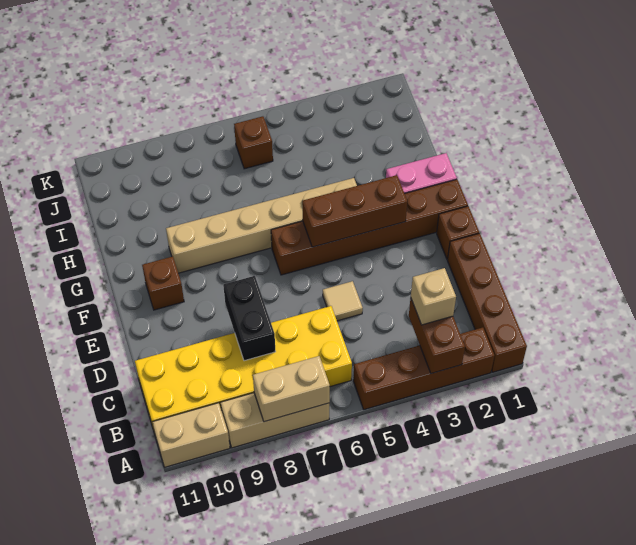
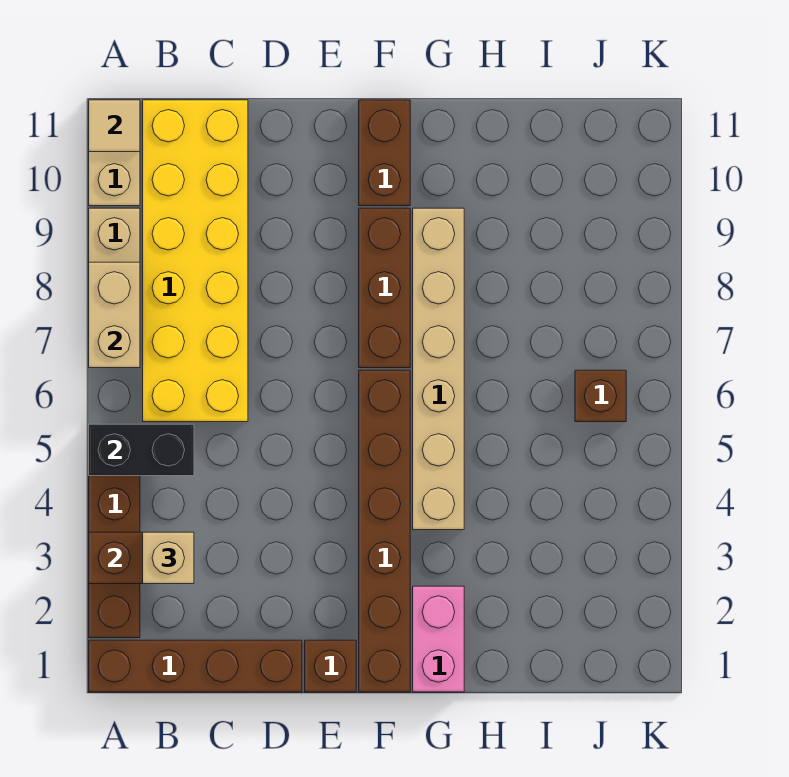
black 1x2 brick [223,276,276,361] -> black 1x2 brick moved to [89,424,194,476]
tan 1x1 tile [323,281,363,321] -> tan 1x1 tile moved to [89,100,140,152]
brown 1x3 brick [302,175,407,247] -> brown 1x3 brick moved to [359,208,410,368]
brown 1x1 brick [142,256,184,310] -> brown 1x2 brick [359,100,410,206]

